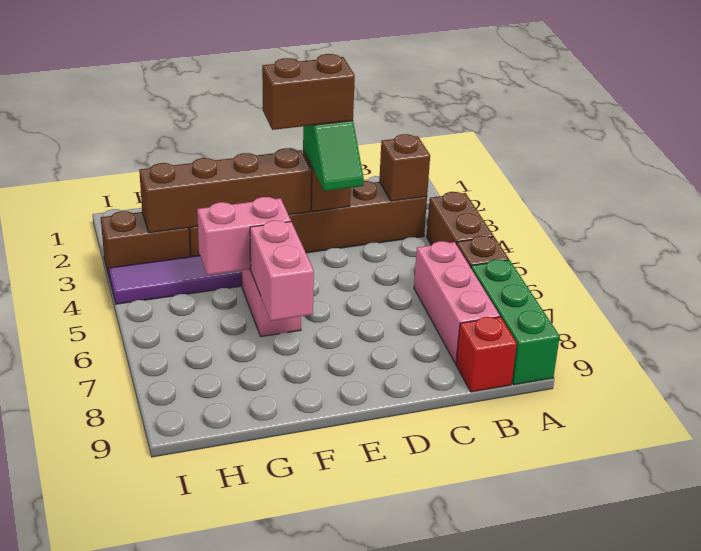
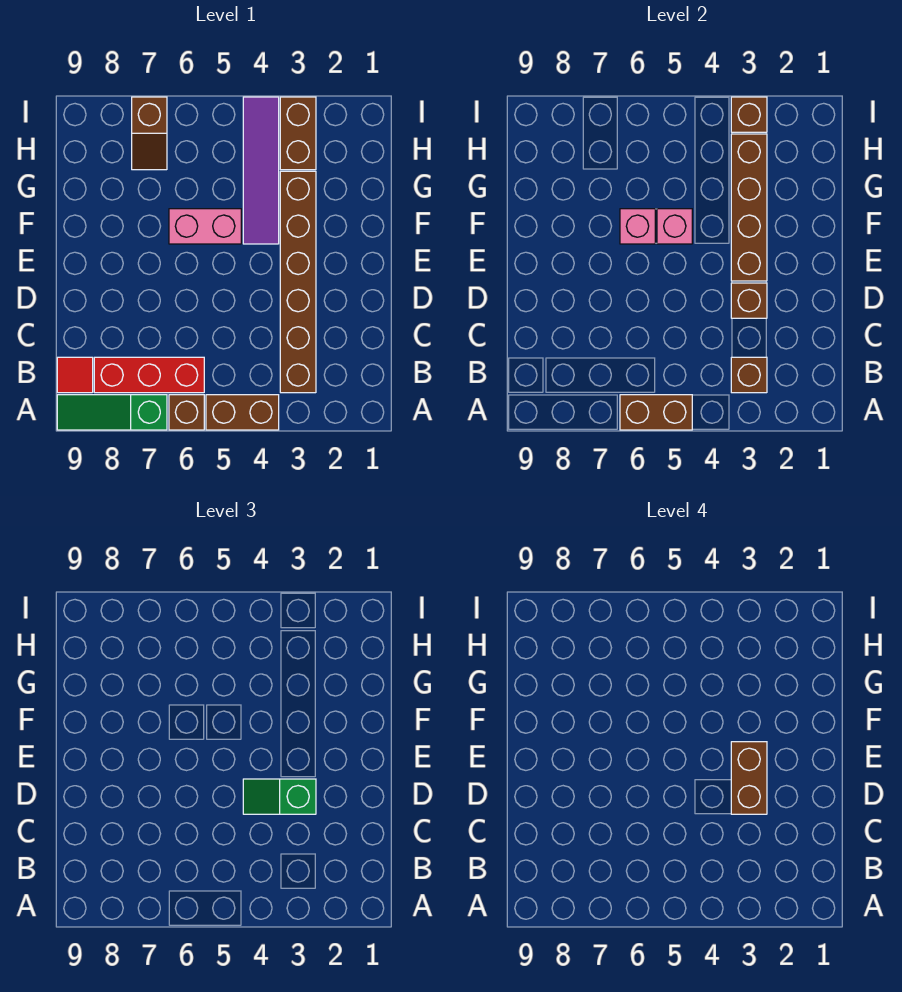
none -> brown 1x2 brick [620,395,692,430]
green 1x3 brick [471,259,560,385] -> green 1x3 slope [57,395,167,430]
pink 1x3 brick [414,241,500,364] -> red 1x3 brick [94,357,204,393]
red 1x1 brick [456,317,517,392] -> red 1x1 tile [57,357,93,393]
pink 1x2 brick [197,197,291,275] -> pink 1x1 brick [657,209,692,244]
pink 1x2 brick [250,220,314,321] -> pink 1x1 brick [620,209,655,244]
none -> brown 1x2 slope [132,97,167,170]
none -> brown 1x1 brick [731,97,767,132]

